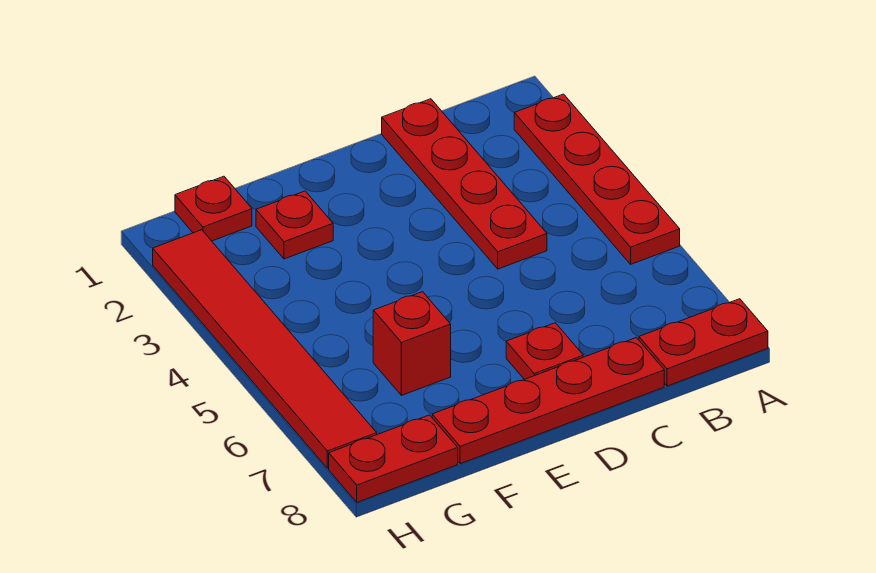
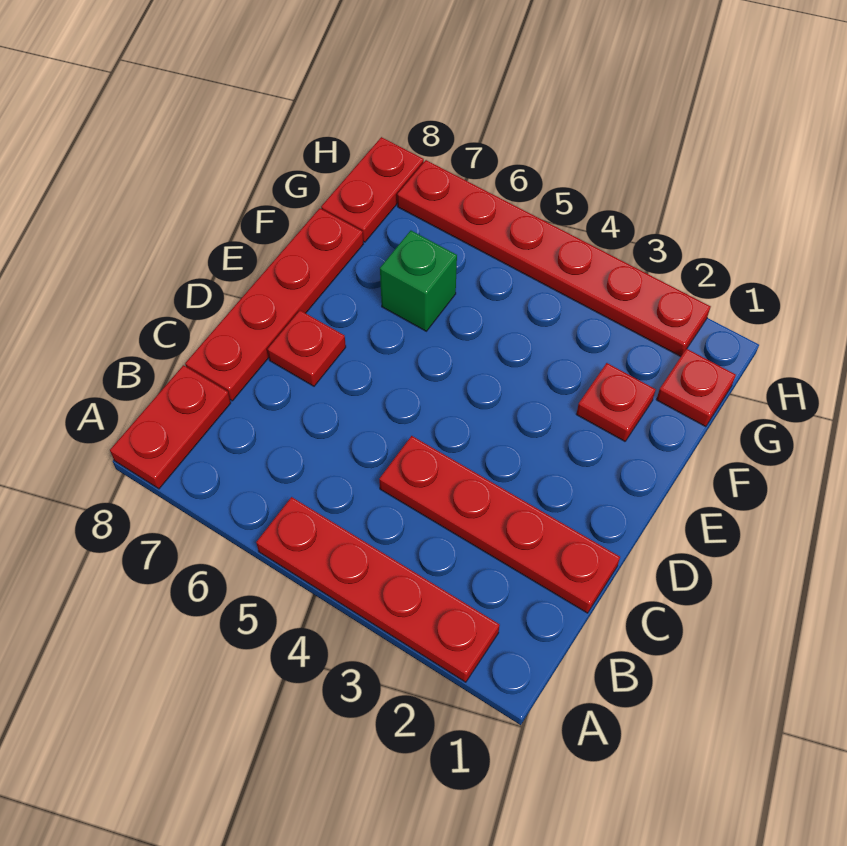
red 1x1 brick [373,292,451,395] -> green 1x1 brick [380,231,457,331]
red 1x6 tile [153,230,377,468] -> red 1x6 plate [397,160,711,357]

